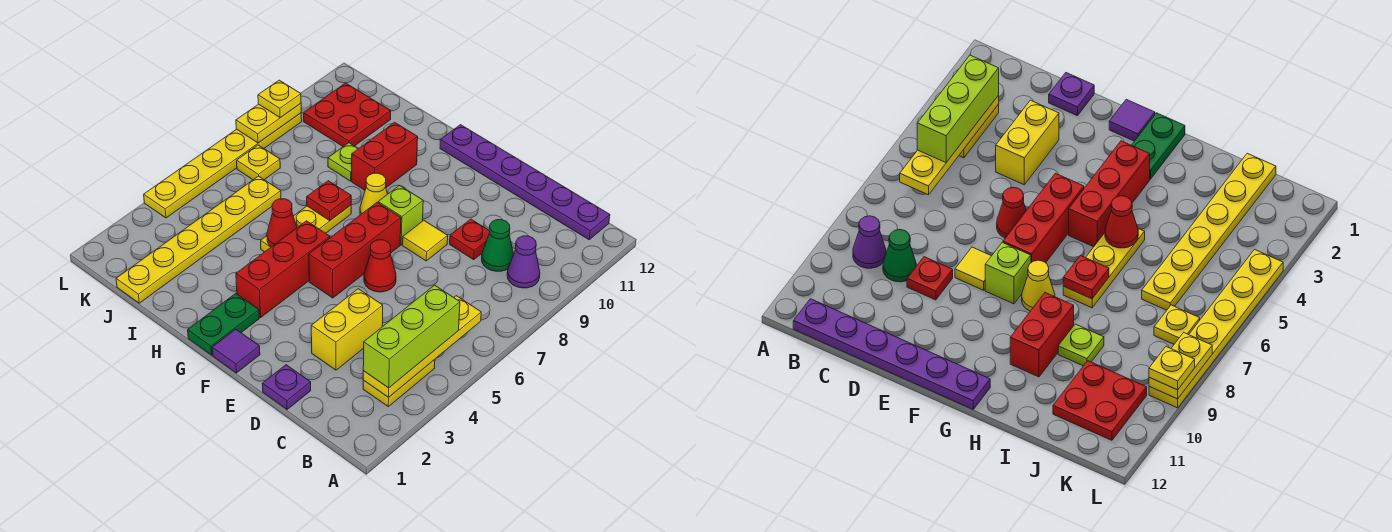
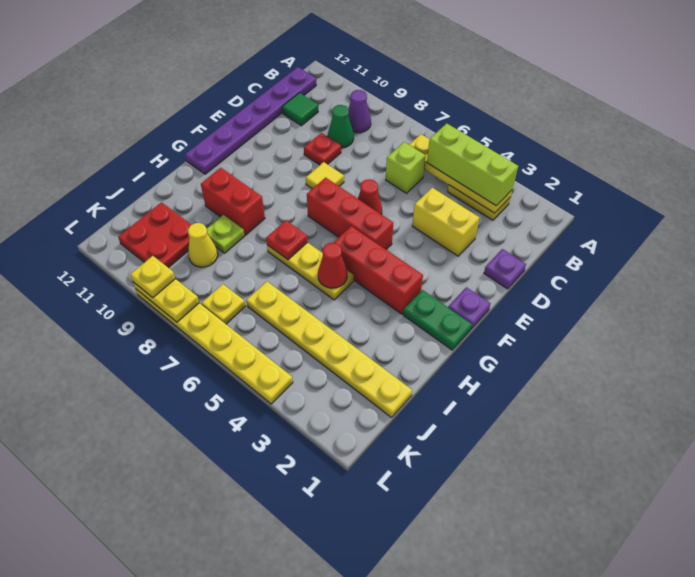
none -> green 1x1 tile [282,93,318,126]
purple 1x1 tile [212,329,260,373] -> purple 1x1 plate [448,287,491,329]
lime 1x1 brick [378,185,423,245] -> lime 1x1 brick moved to [386,142,426,193]
yellow 1x1 cone [360,173,387,215] -> yellow 1x1 cone moved to [188,223,218,267]

